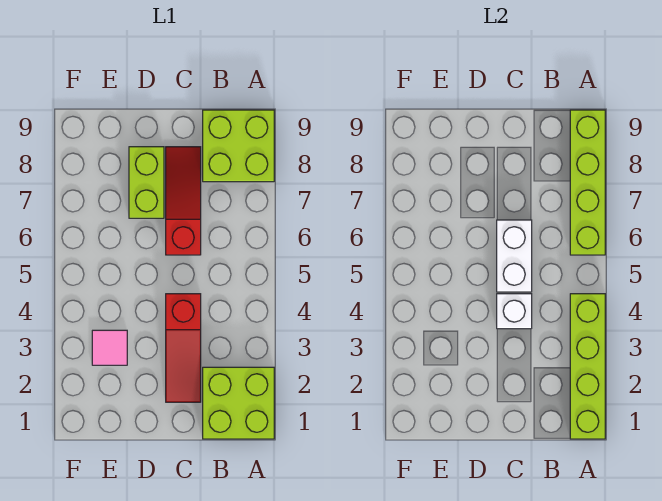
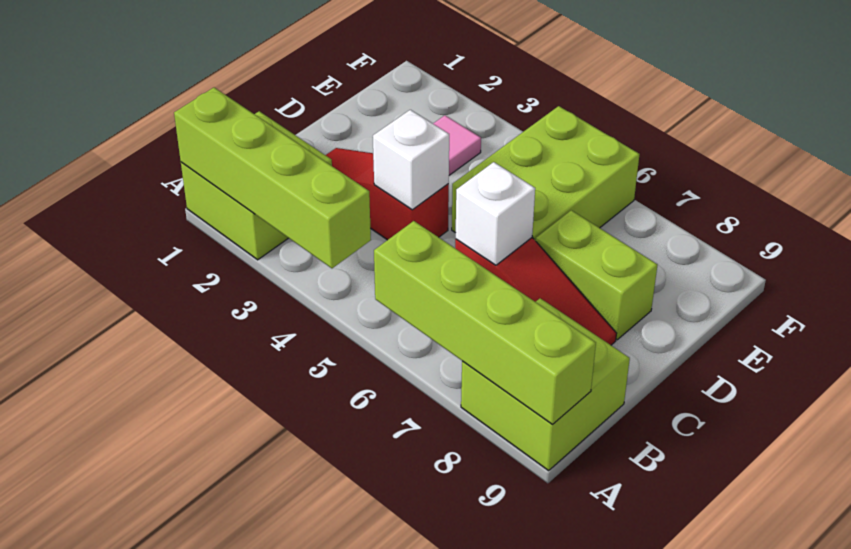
white 1x2 brick [497,220,532,292] -> white 1x1 brick [455,162,535,265]
none -> lime 2x3 brick [452,106,640,241]

